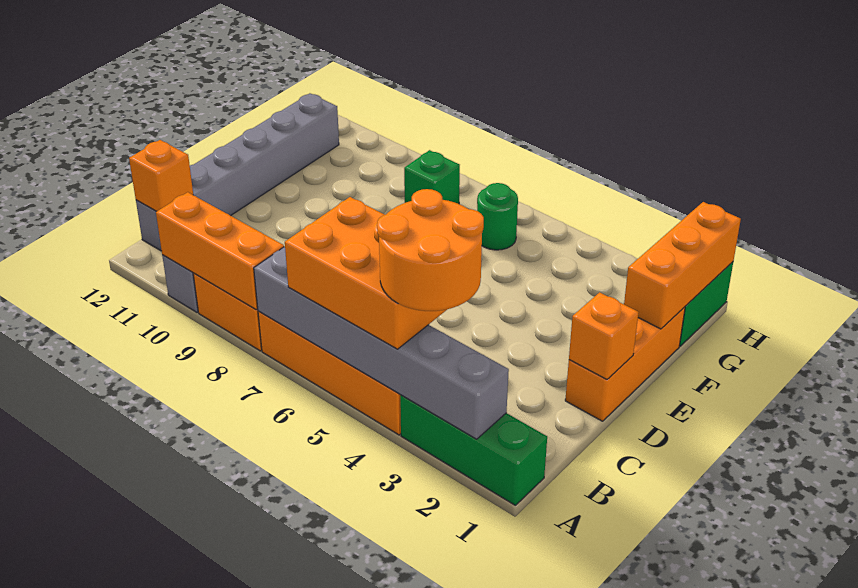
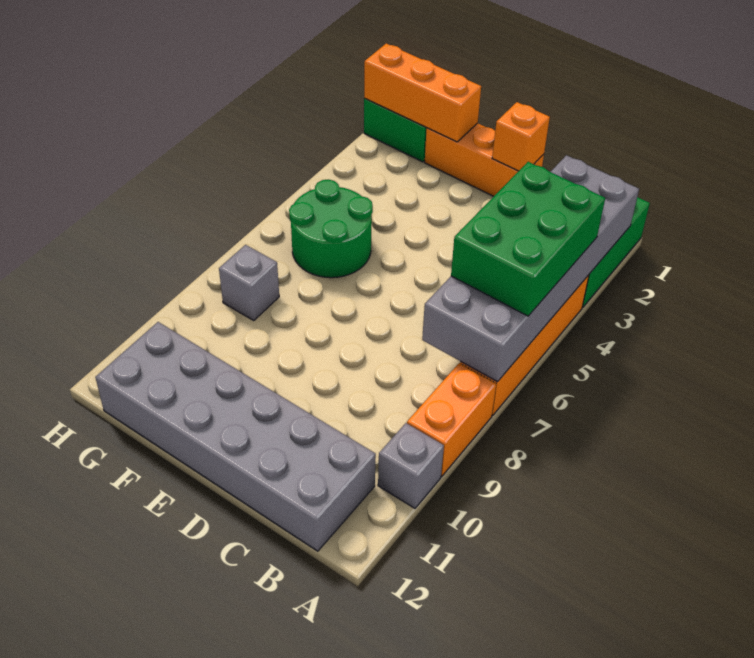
grey 1x6 brick [254,247,509,439] -> grey 2x6 brick [422,155,639,382]
orange 2x2 round brick [377,189,484,311] -> none
orange 2x3 brick [285,197,447,349] -> green 2x3 brick [451,162,605,316]
orange 1x3 brick [156,192,284,310] -> none
grey 1x6 brick [136,93,339,251] -> grey 2x6 brick [95,322,376,551]
orange 1x1 brick [129,140,193,211] -> none
green 1x1 round brick [477,183,518,250] -> green 2x2 round brick [289,179,373,278]
green 1x1 brick [404,150,460,204] -> grey 1x1 brick [219,245,279,320]

